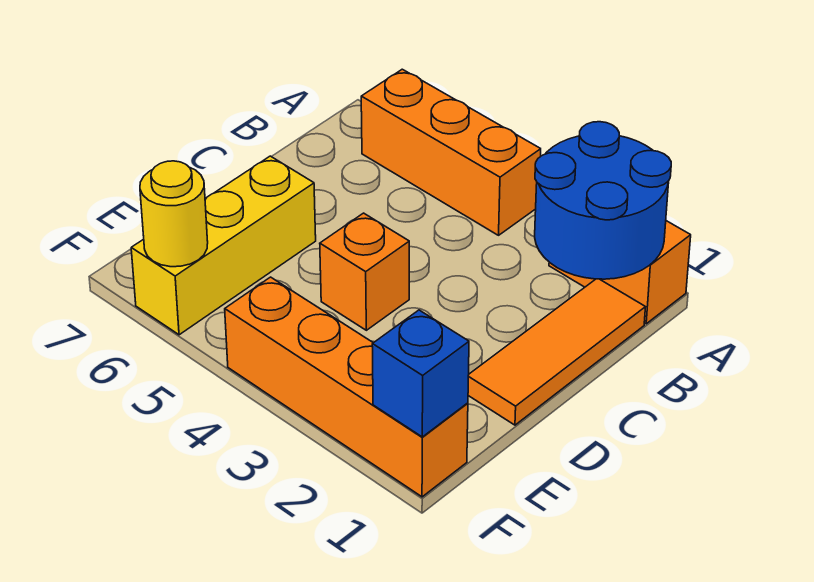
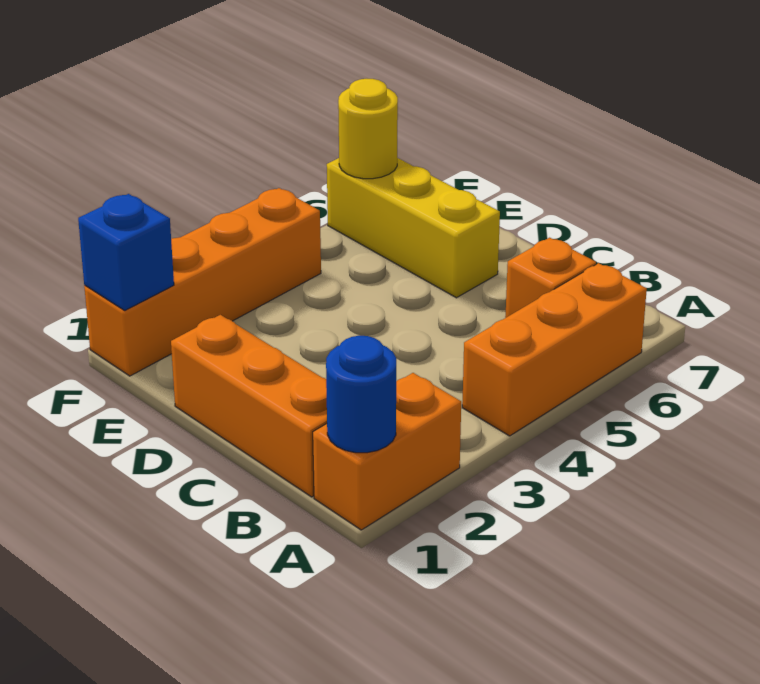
blue 2x2 round brick [535,122,671,279] -> blue 1x1 round brick [326,336,396,453]
orange 1x3 tile [468,279,645,425] -> orange 1x3 brick [171,315,327,497]
orange 1x1 brick [320,213,409,330] -> orange 1x1 brick moved to [505,238,596,318]

